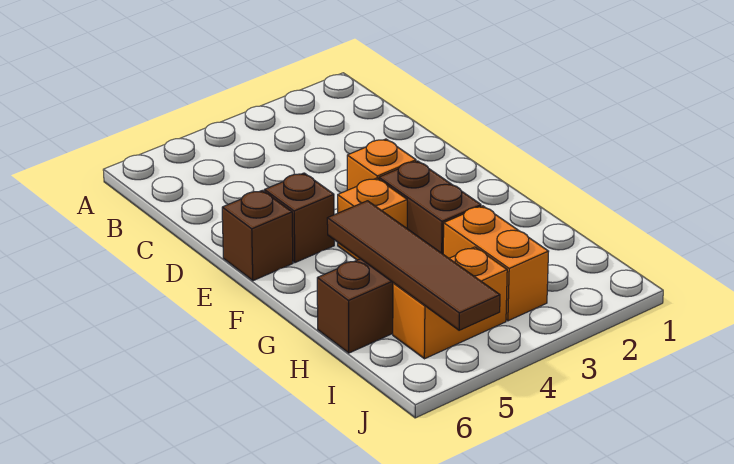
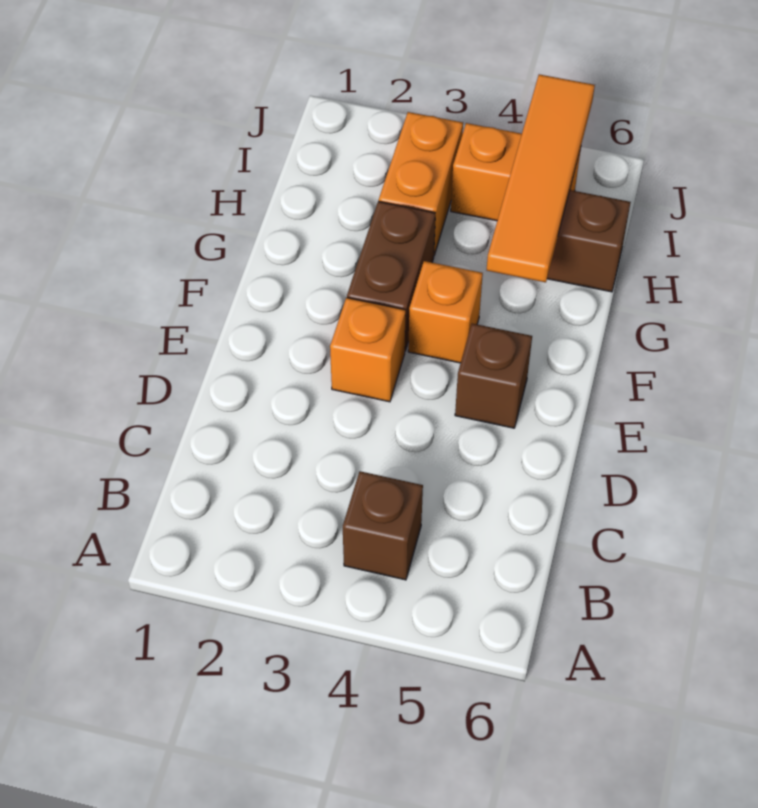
brown 1x1 brick [222,190,293,281] -> brown 1x1 brick moved to [343,471,423,580]
brown 1x4 tile [327,201,500,330] -> orange 1x4 tile [487,74,595,282]

